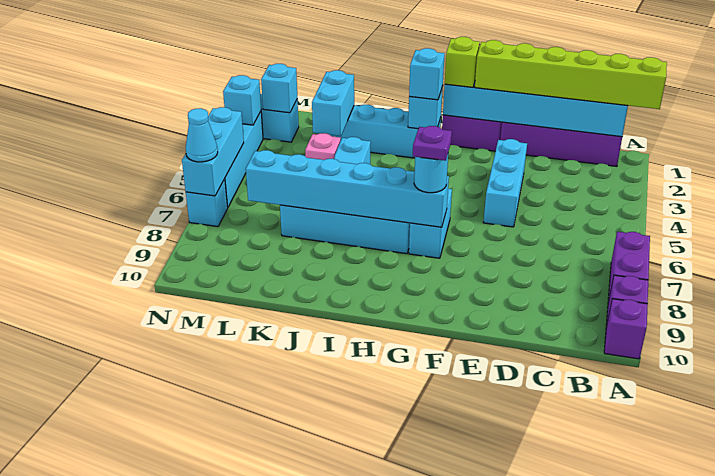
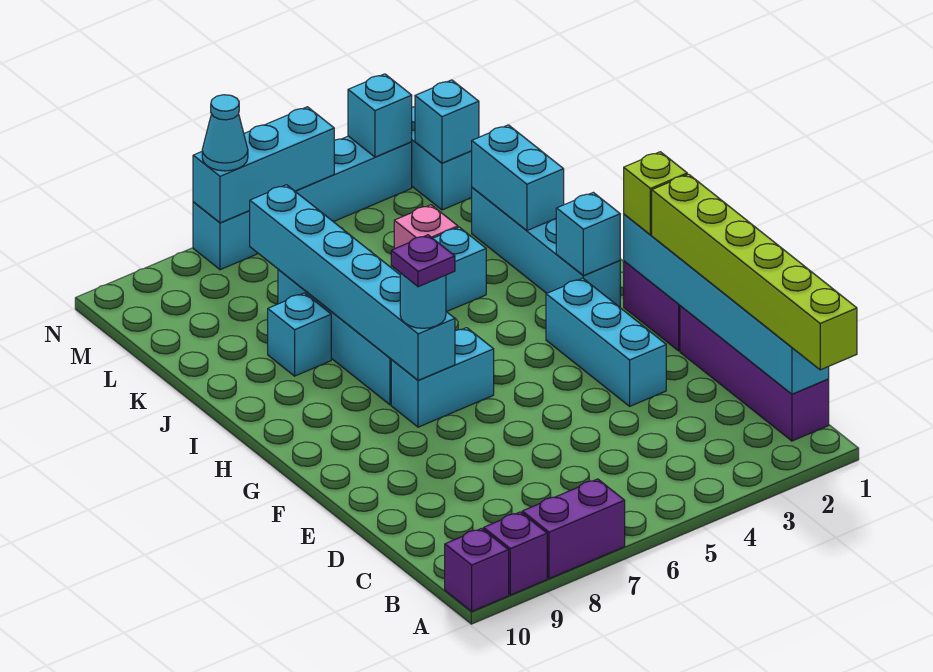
cyan 1x3 brick [483,139,527,227] -> cyan 1x3 brick turned to [546,278,666,406]
cyan 1x1 brick [409,48,445,100] -> cyan 1x1 brick moved to [268,293,331,376]
cyan 1x2 brick [312,70,354,136] -> cyan 1x2 brick turned to [472,125,564,231]

